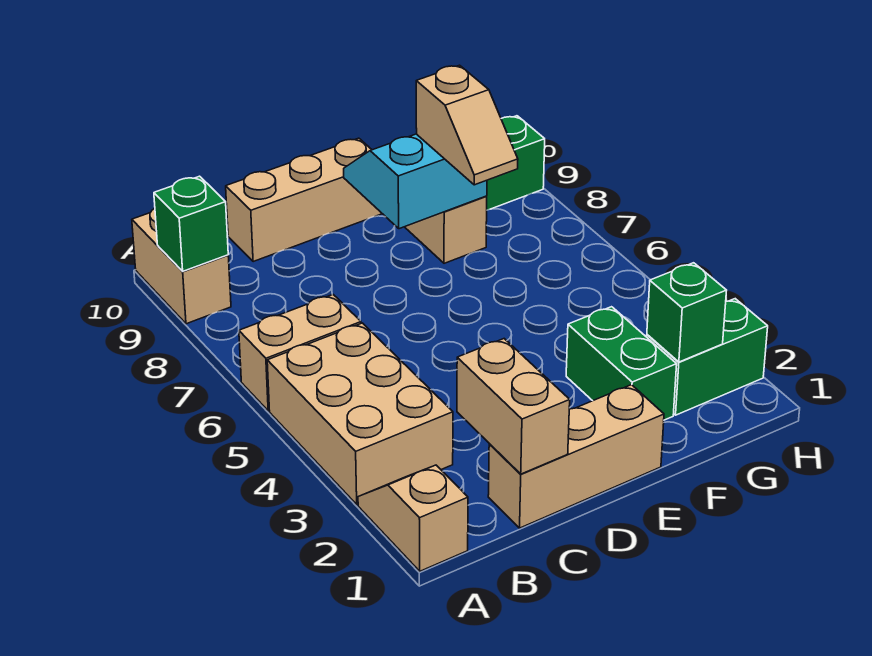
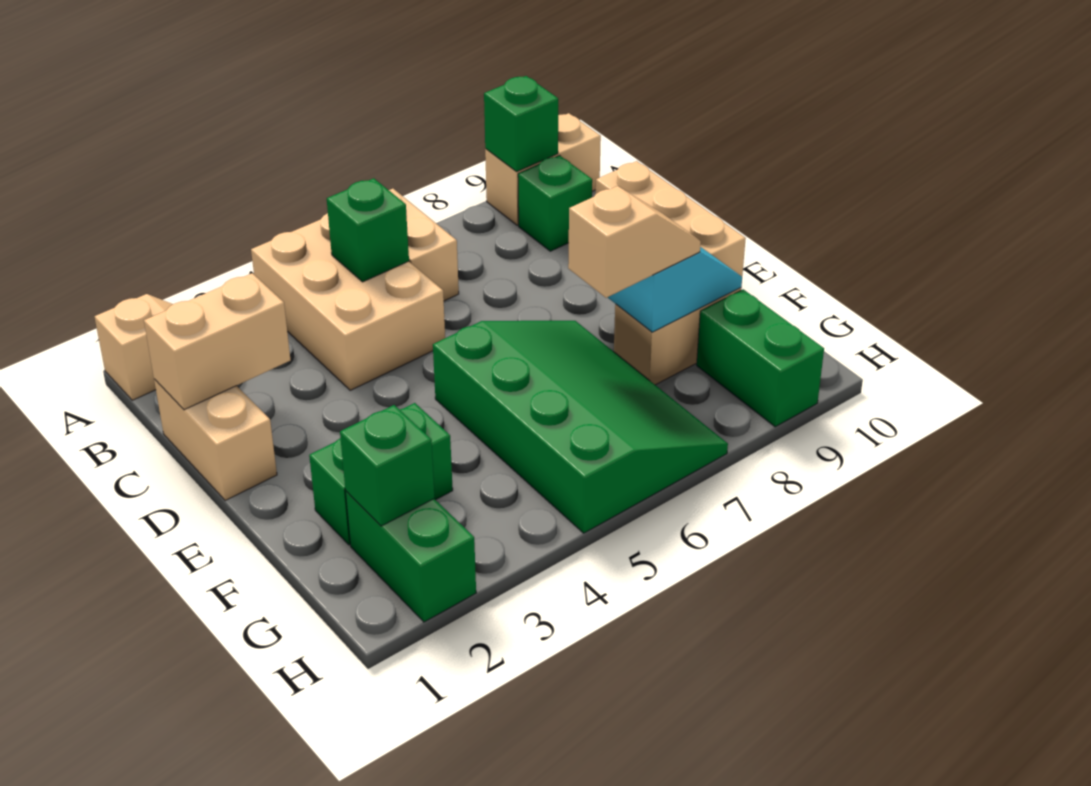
tan 2x3 brick [267,323,453,505] -> tan 2x3 brick turned to [251,213,445,390]
none -> green 1x1 brick [327,178,409,282]
none -> green 1x1 brick [518,155,592,251]
tan 1x3 brick [488,385,664,528] -> tan 1x2 brick [154,379,277,501]
none -> green 3x4 slope [433,321,728,533]
tan 1x2 slope [416,65,518,185] -> tan 1x2 slope turned to [568,186,701,298]

